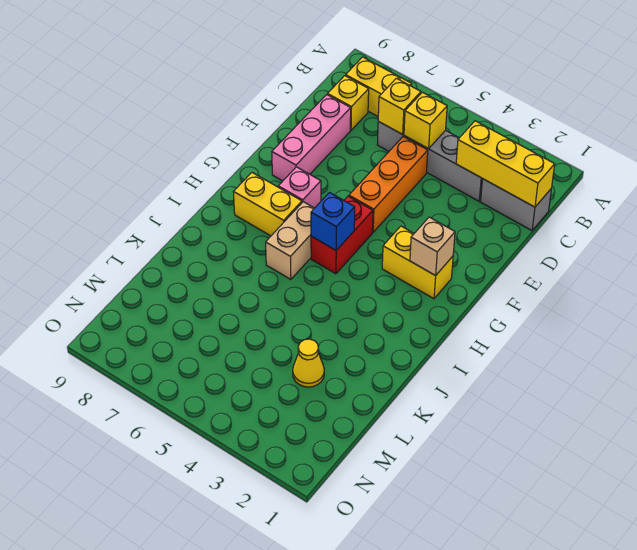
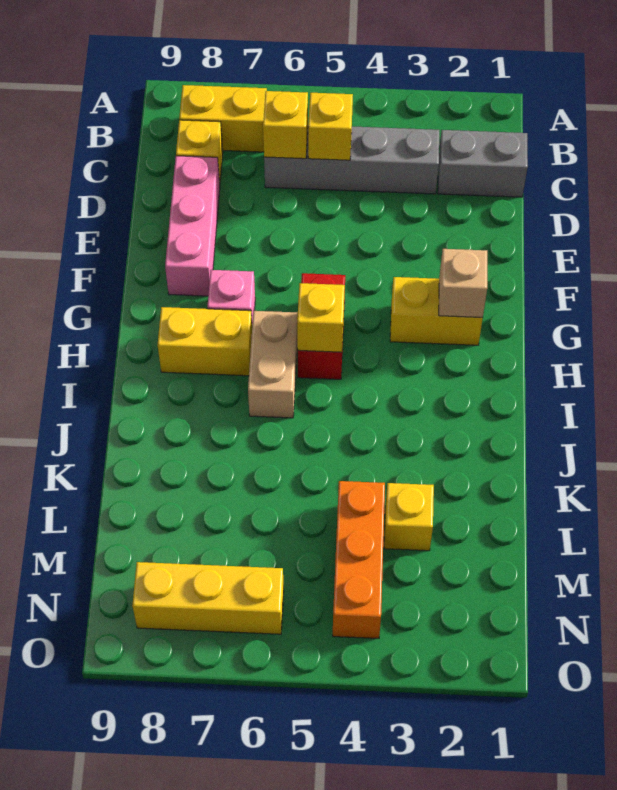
yellow 1x3 brick [456,121,555,207] -> yellow 1x3 brick moved to [132,562,284,634]
orange 1x3 brick [349,137,428,232] -> orange 1x3 brick moved to [333,481,385,638]
blue 1x1 brick [311,193,355,250] -> yellow 1x1 brick [297,283,345,352]
yellow 1x1 cone [293,339,324,387] -> yellow 1x1 brick [384,483,434,551]

